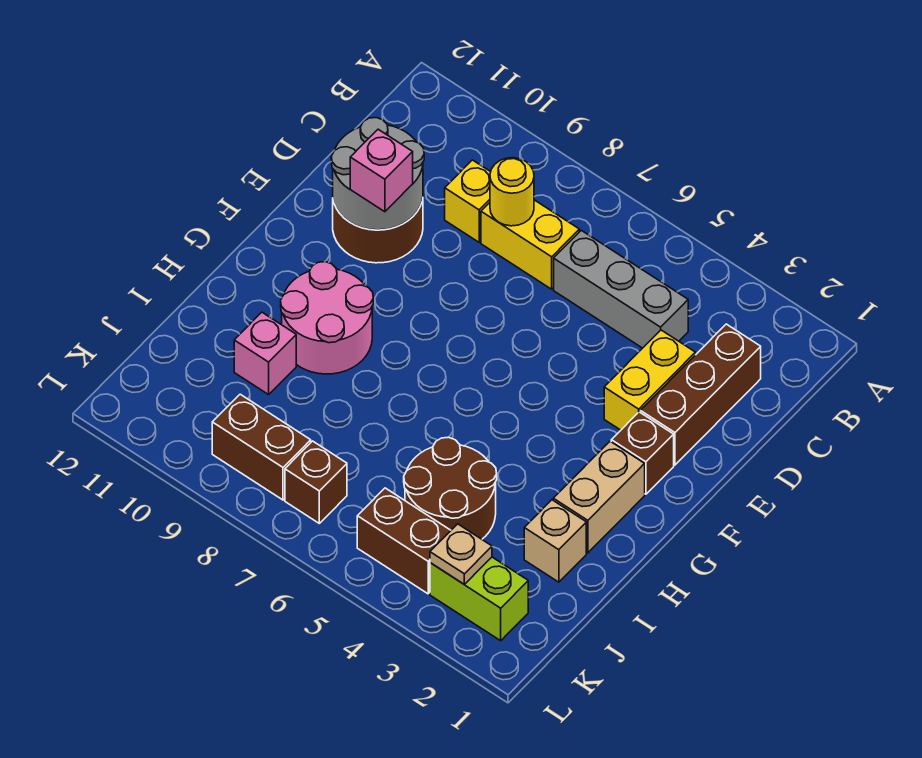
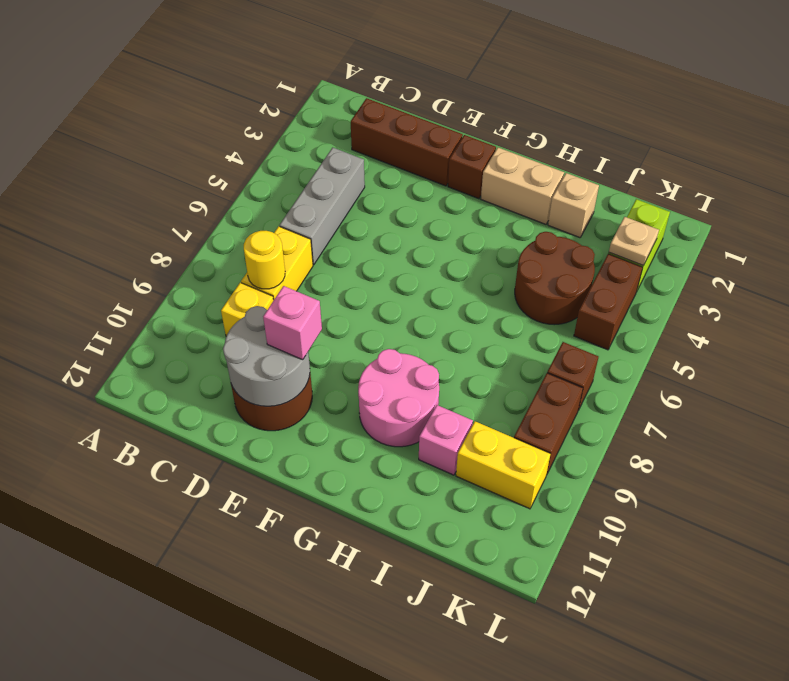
yellow 1x2 brick [604,330,695,430] -> yellow 1x2 brick moved to [456,421,550,509]

